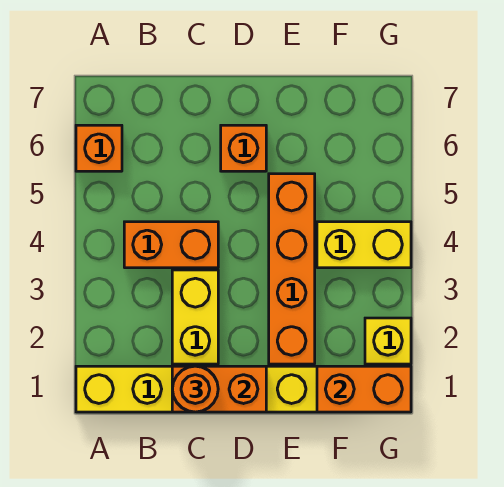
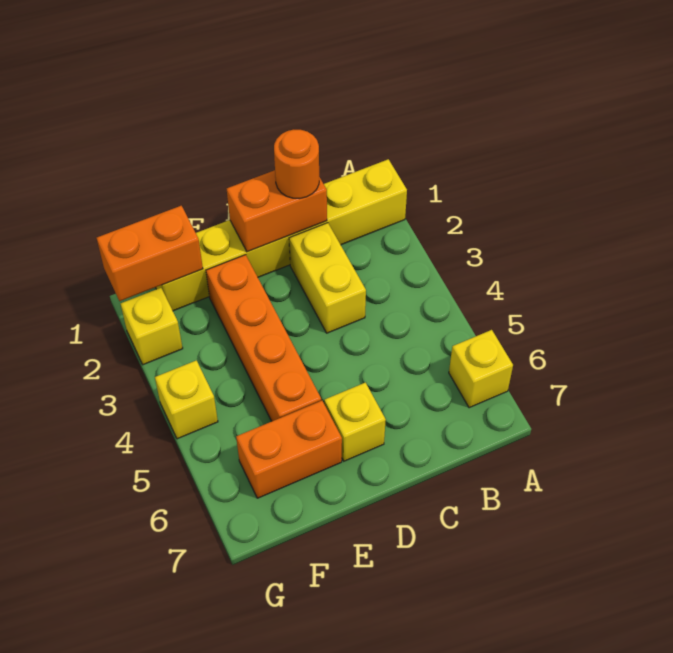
orange 1x1 brick [76,125,122,171] -> yellow 1x1 brick [449,330,513,408]
orange 1x2 brick [124,222,218,268] -> orange 1x2 brick moved to [236,401,342,498]
orange 1x1 brick [221,125,266,171] -> yellow 1x1 brick [324,383,386,461]
yellow 1x2 brick [317,222,411,268] -> yellow 1x1 brick [155,360,218,439]

